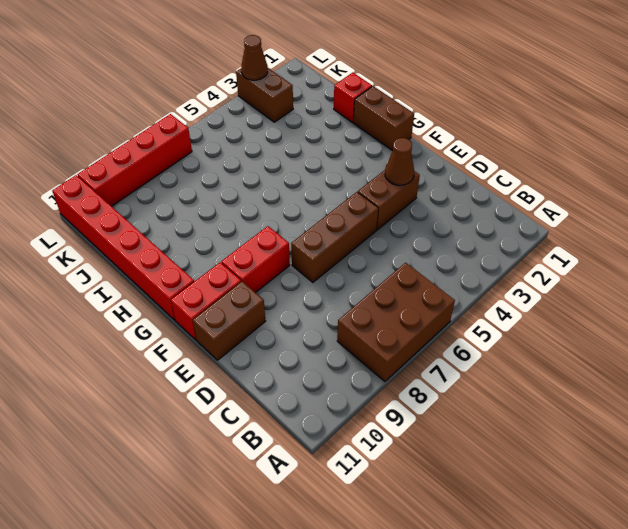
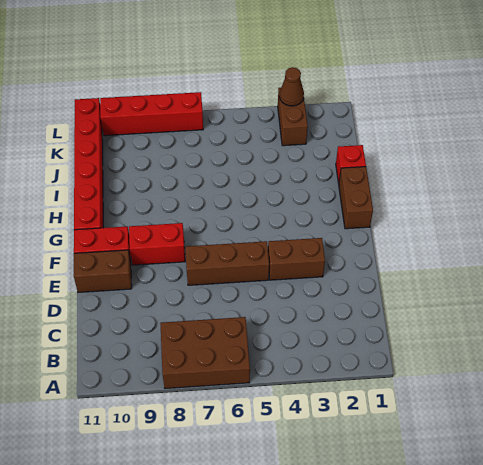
brown 1x1 cone [385,138,414,185] -> none

